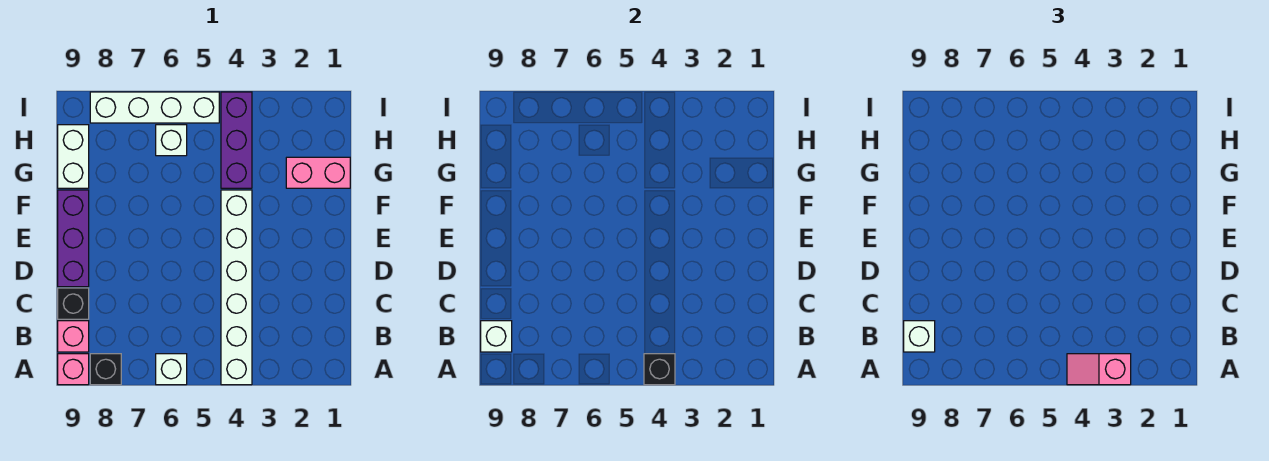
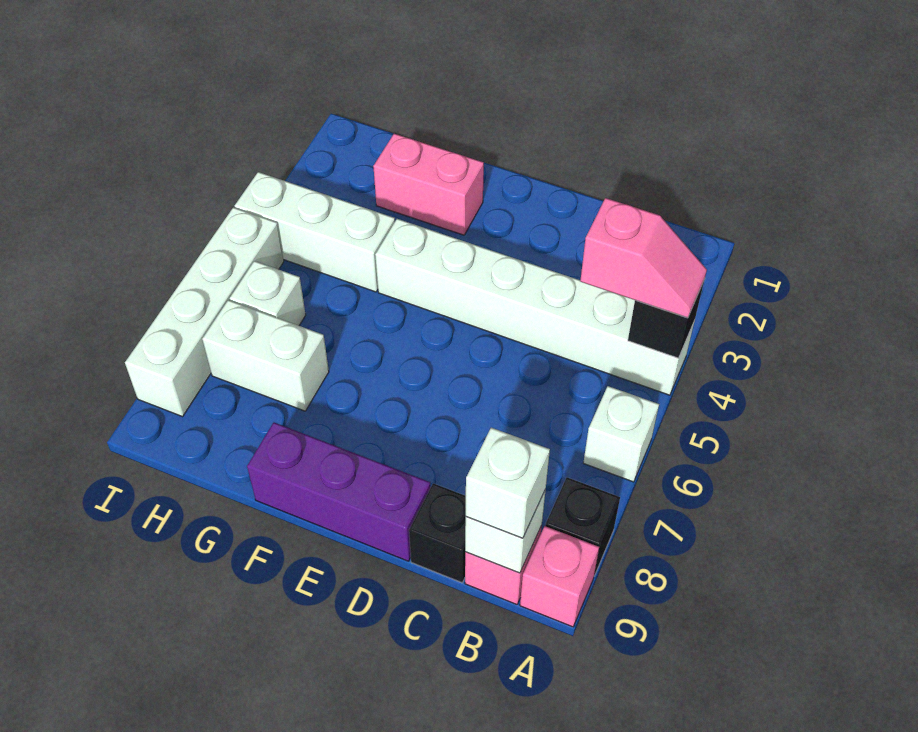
pink 1x2 slope [1067,354,1131,385] -> pink 1x2 slope turned to [580,198,707,318]
pink 1x2 brick [286,157,350,188] -> pink 1x2 brick turned to [373,134,484,235]
purple 1x3 brick [221,92,252,188] -> white 1x3 brick [235,172,395,292]
white 1x2 brick [58,125,89,188] -> white 1x2 brick moved to [202,300,329,411]

